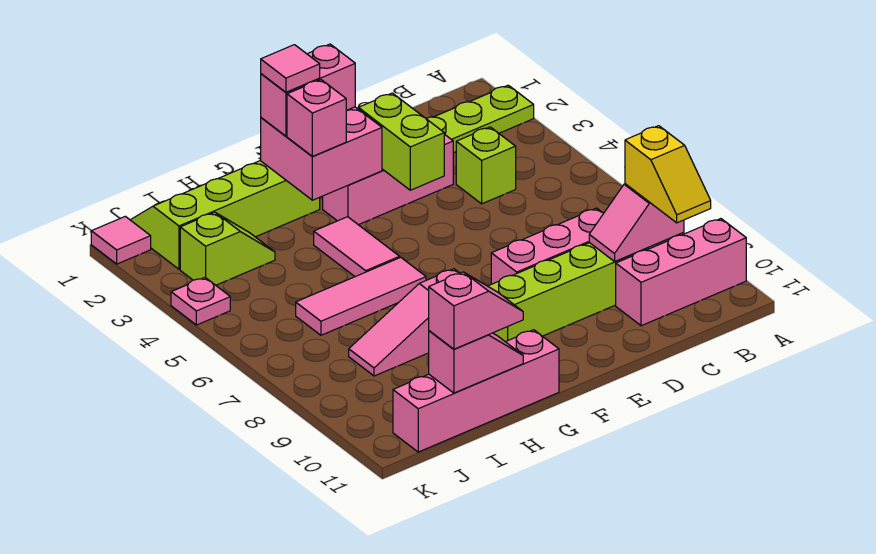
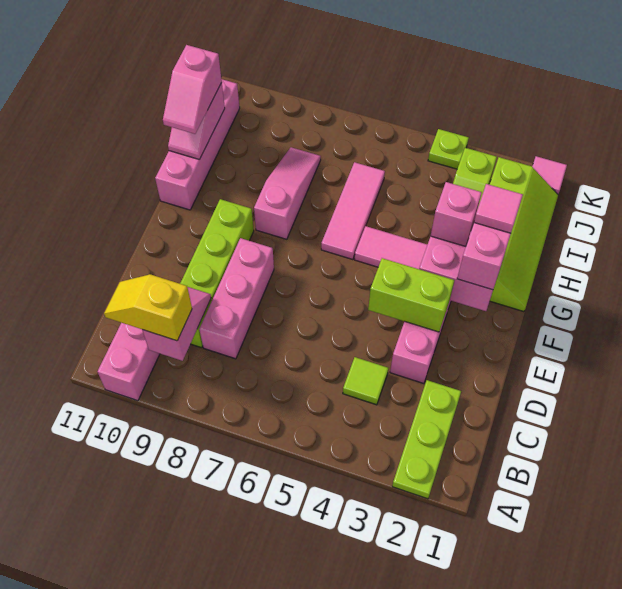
lime 1x1 brick [456,127,516,204] -> lime 1x1 tile [343,357,388,405]
pink 1x1 plate [171,278,230,325] -> lime 1x1 plate [428,129,469,169]

